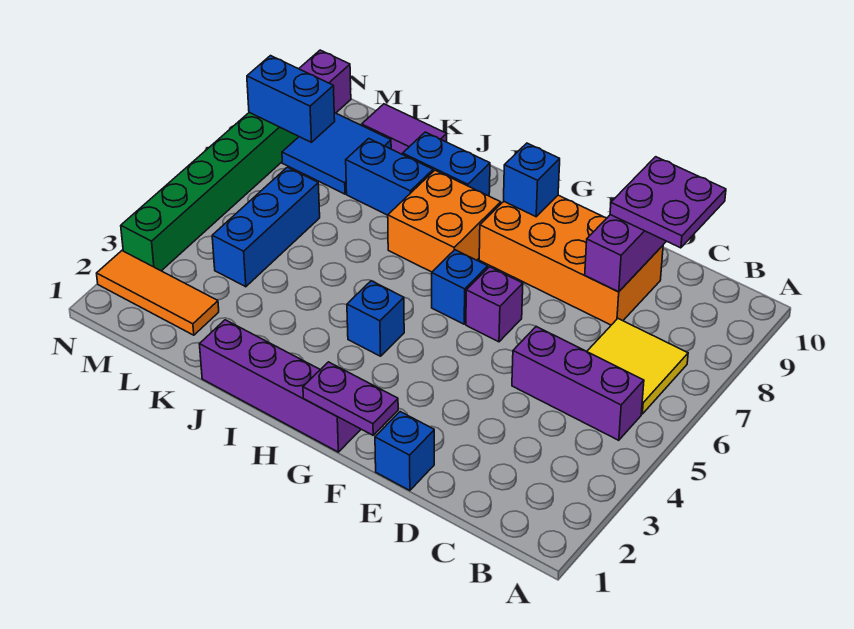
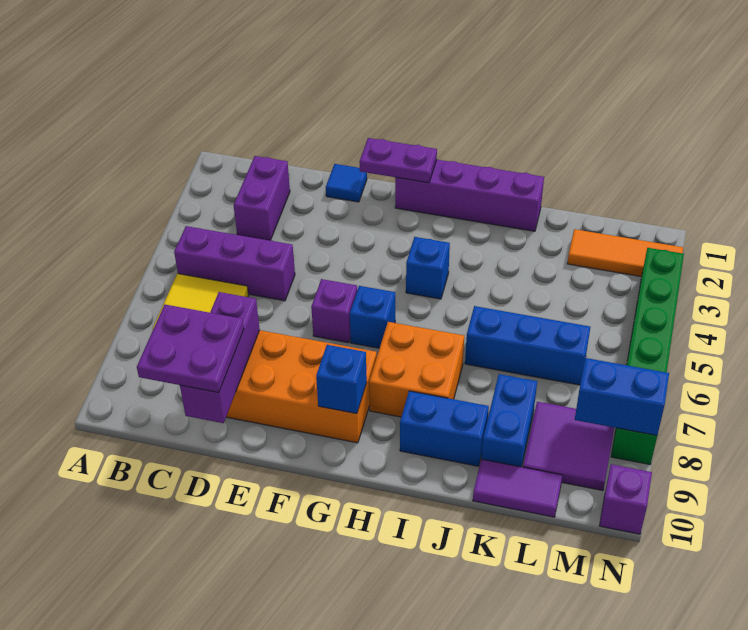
none -> purple 1x2 brick [234,156,290,241]
blue 1x1 brick [375,412,434,490] -> blue 1x1 tile [326,164,367,202]
blue 1x2 brick [346,139,433,215] -> blue 1x2 brick turned to [482,374,537,467]
blue 1x3 brick [212,167,320,287] -> blue 1x3 brick turned to [465,306,590,385]
blue 2x2 tile [282,113,391,194] -> purple 2x2 tile [523,402,614,491]

